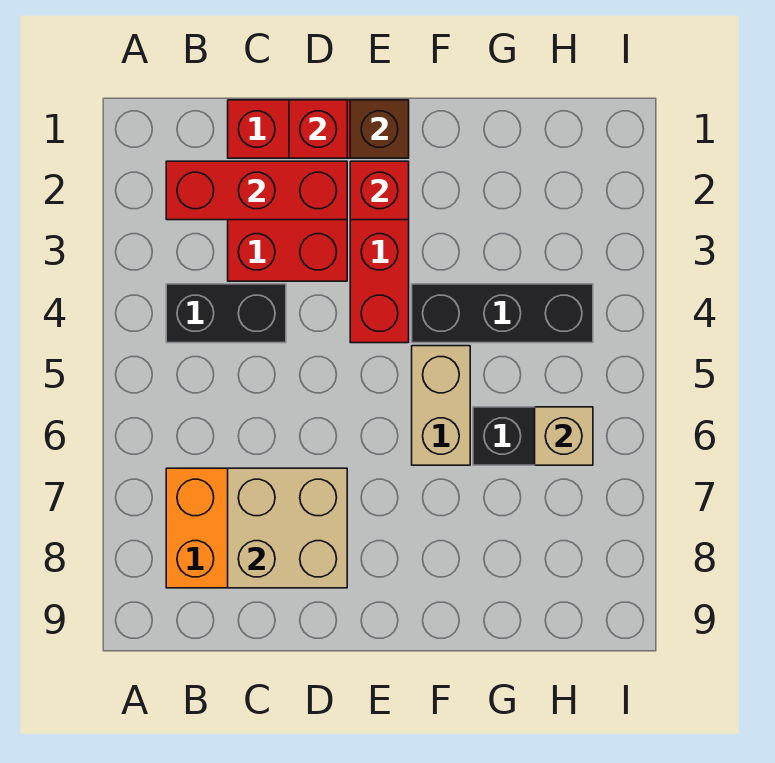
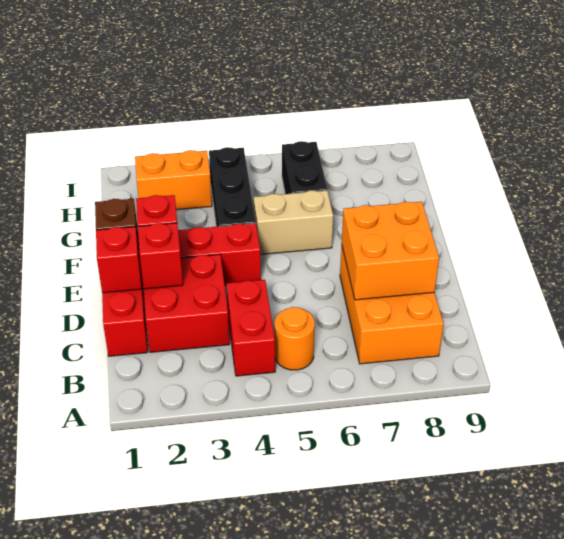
red 1x3 brick [166,161,347,220] -> red 1x1 brick [138,223,183,289]
black 1x2 brick [166,284,286,343] -> red 1x2 brick [226,280,275,376]
none -> orange 1x1 round brick [275,307,315,370]
tan 2x2 brick [228,468,347,588] -> orange 2x2 brick [342,202,439,300]
none -> orange 1x2 brick [135,150,212,210]
tan 1x1 brick [535,407,593,465] -> none

